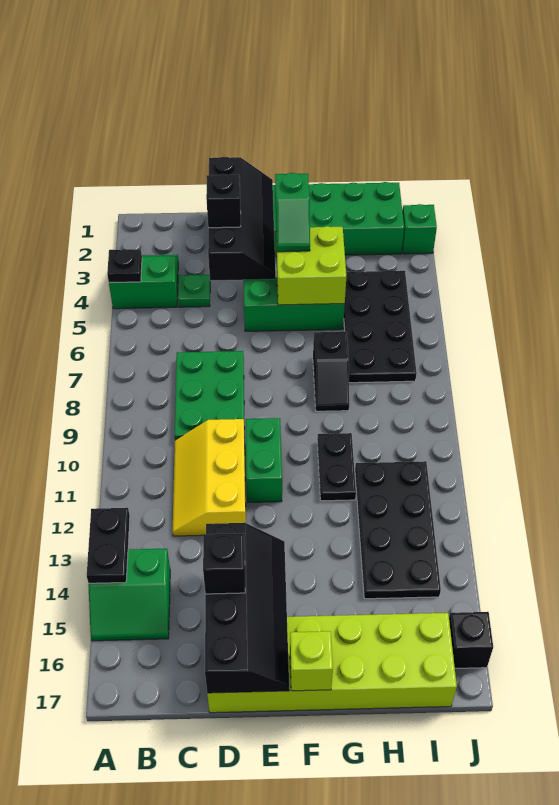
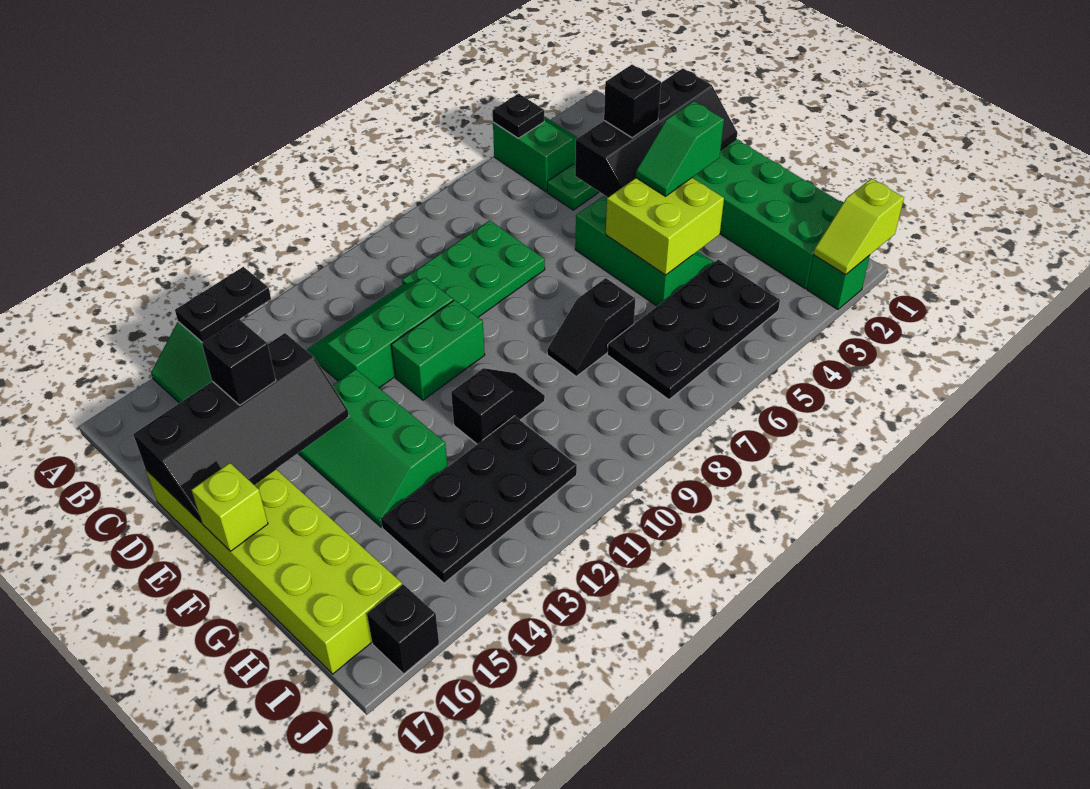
yellow 2x3 slope [173,419,246,536] -> green 2x3 slope [307,278,453,388]
none -> green 2x3 slope [298,369,447,527]
black 1x2 plate [317,433,356,501] -> black 1x2 slope [451,368,545,444]
none -> lime 1x2 slope [814,178,904,275]

